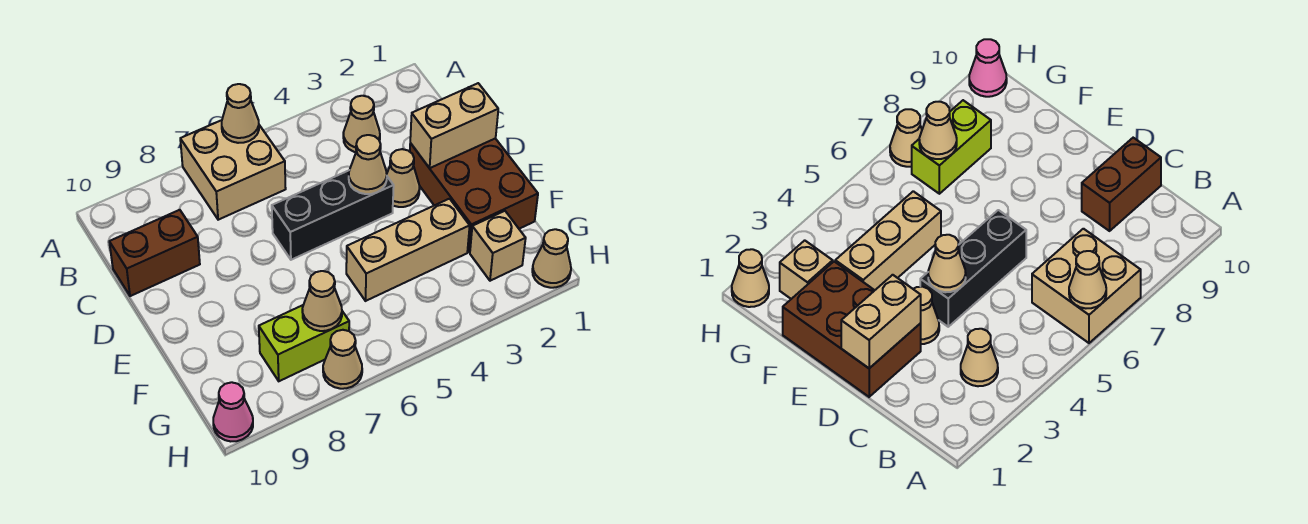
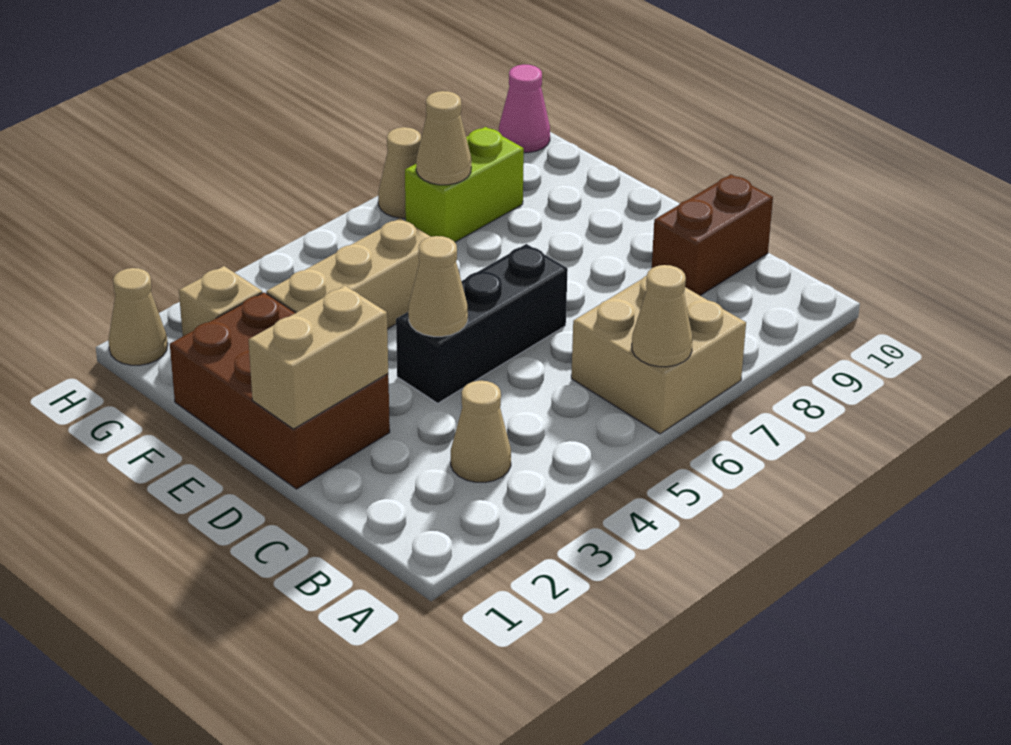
tan 1x1 cone [387,149,420,207] -> none

